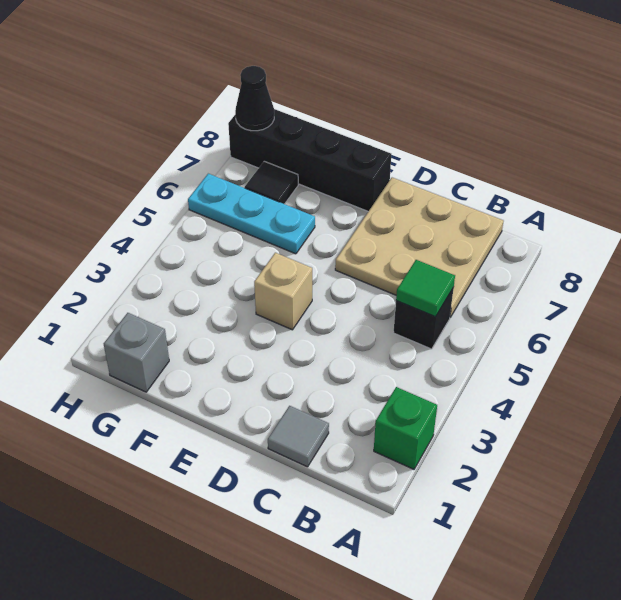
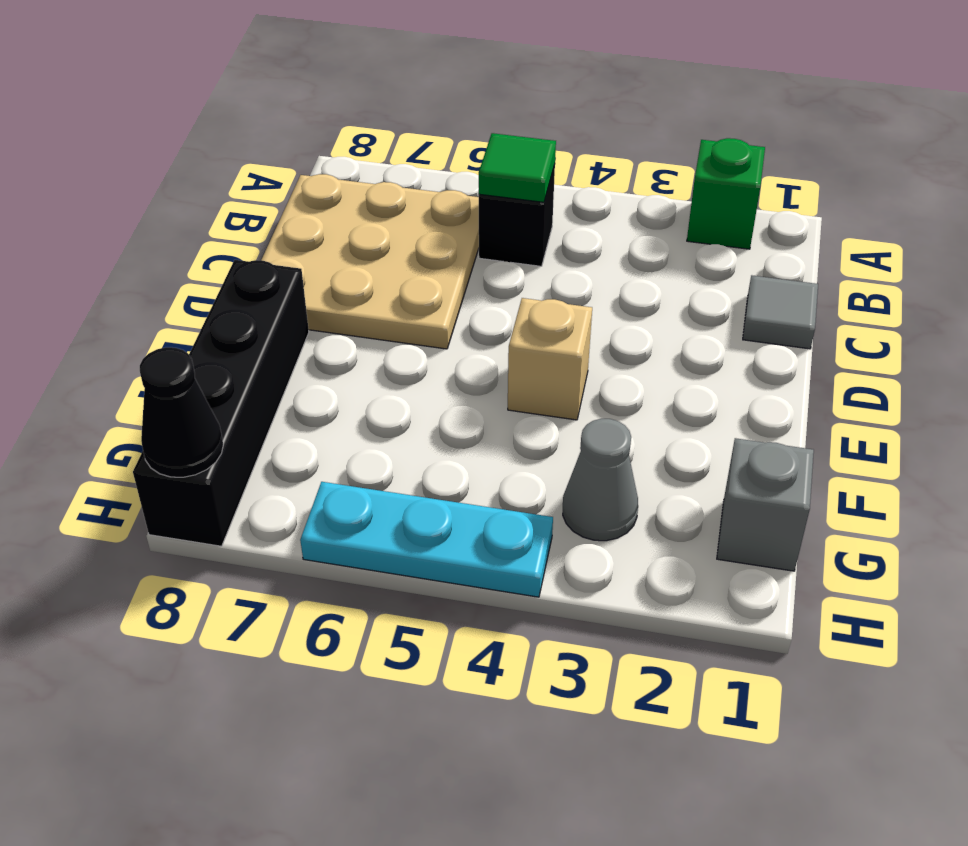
cyan 1x3 plate [188,174,315,254] -> cyan 1x3 plate turned to [300,482,553,597]
none -> grey 1x1 cone [563,419,638,541]
black 1x1 tile [245,161,298,204] -> none

